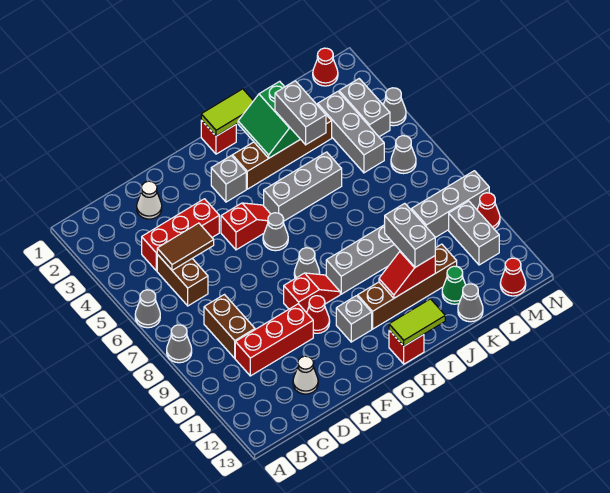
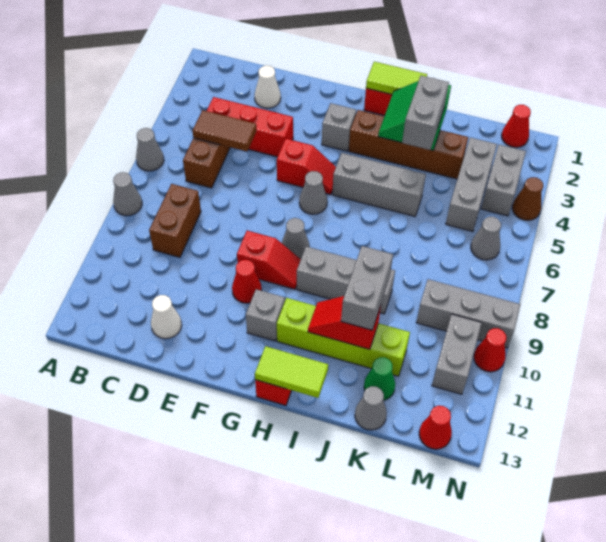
red 1x3 brick [235,304,313,376] -> none
brown 1x4 brick [358,244,457,329] -> lime 1x4 brick [277,298,410,376]
grey 1x1 cone [383,88,406,126] -> brown 1x1 cone [512,177,543,220]

